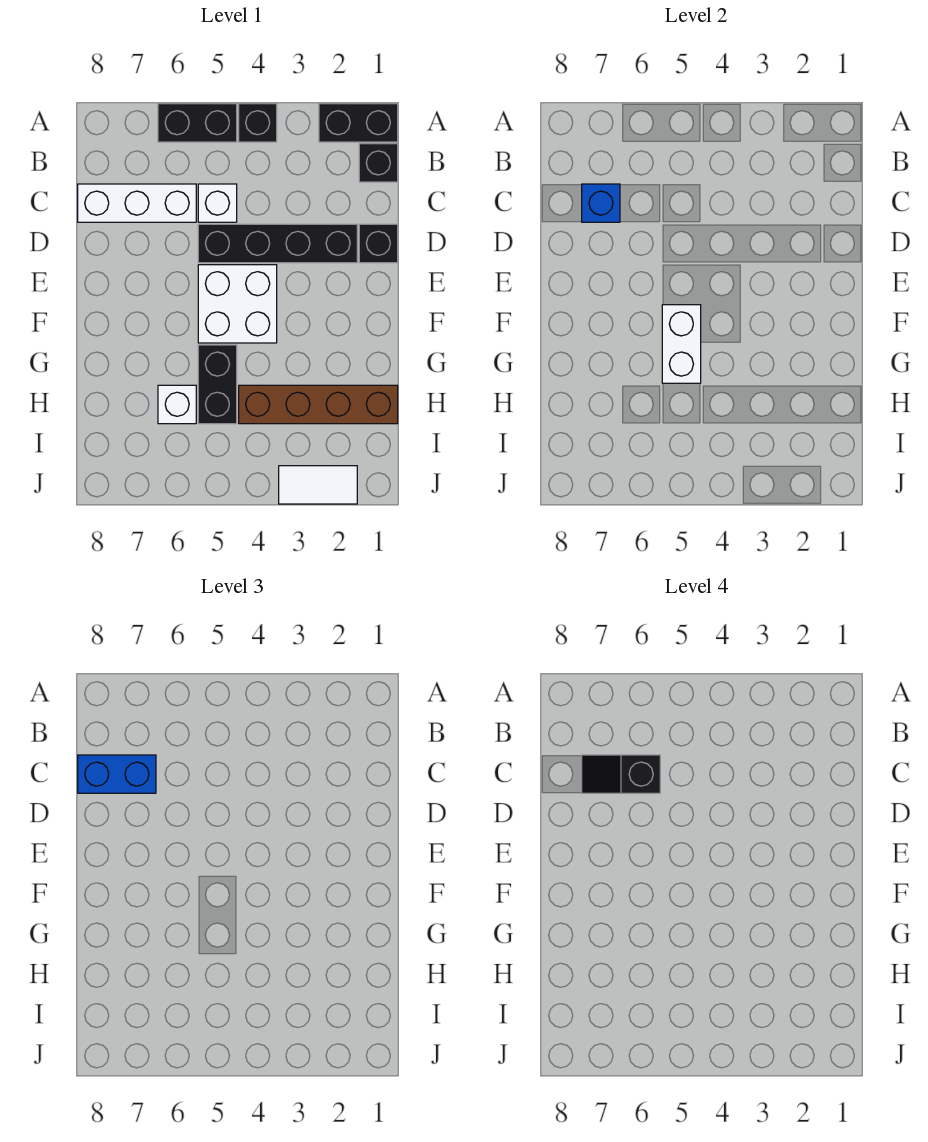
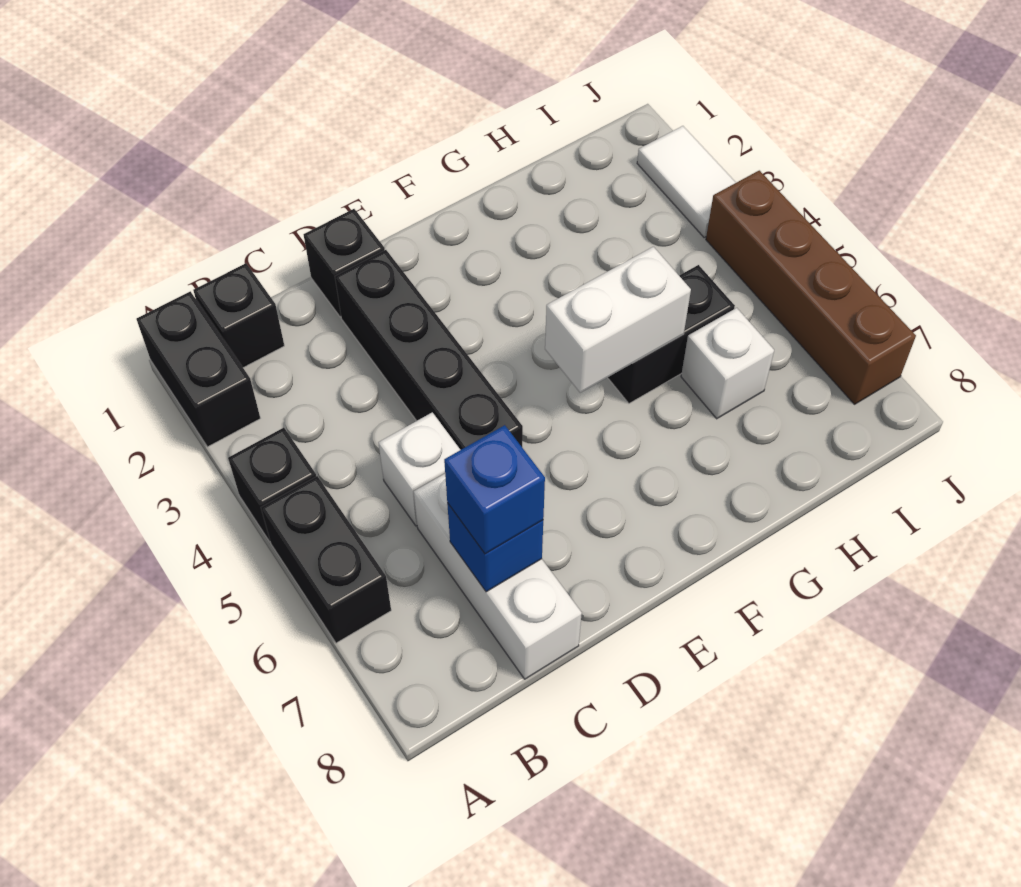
black 1x2 slope [582,755,660,793] -> none
blue 1x2 brick [78,755,156,793] -> blue 1x1 brick [444,425,545,554]
white 2x2 brick [198,265,277,343] -> none
brown 1x4 brick [239,385,398,424] -> brown 1x4 brick moved to [706,170,916,404]

